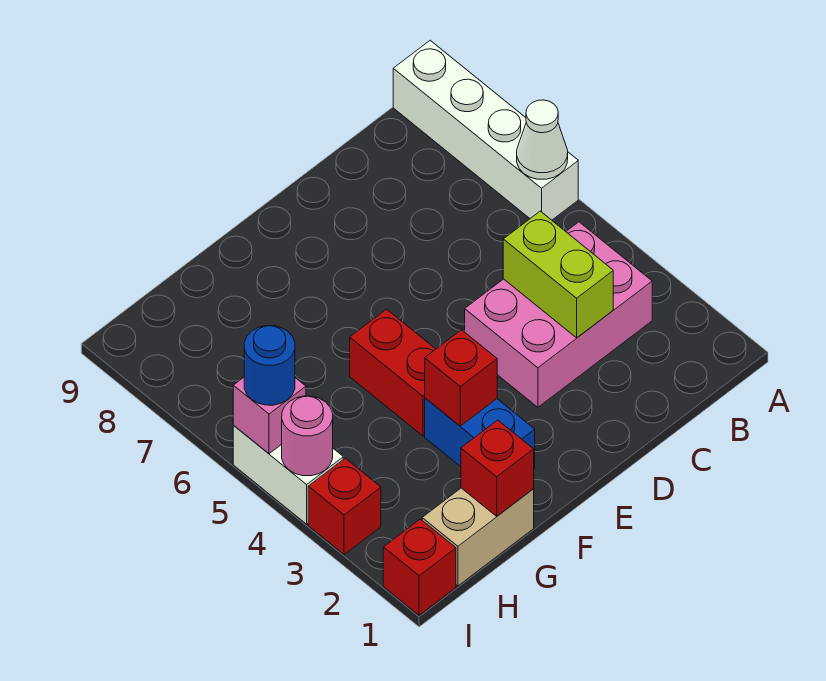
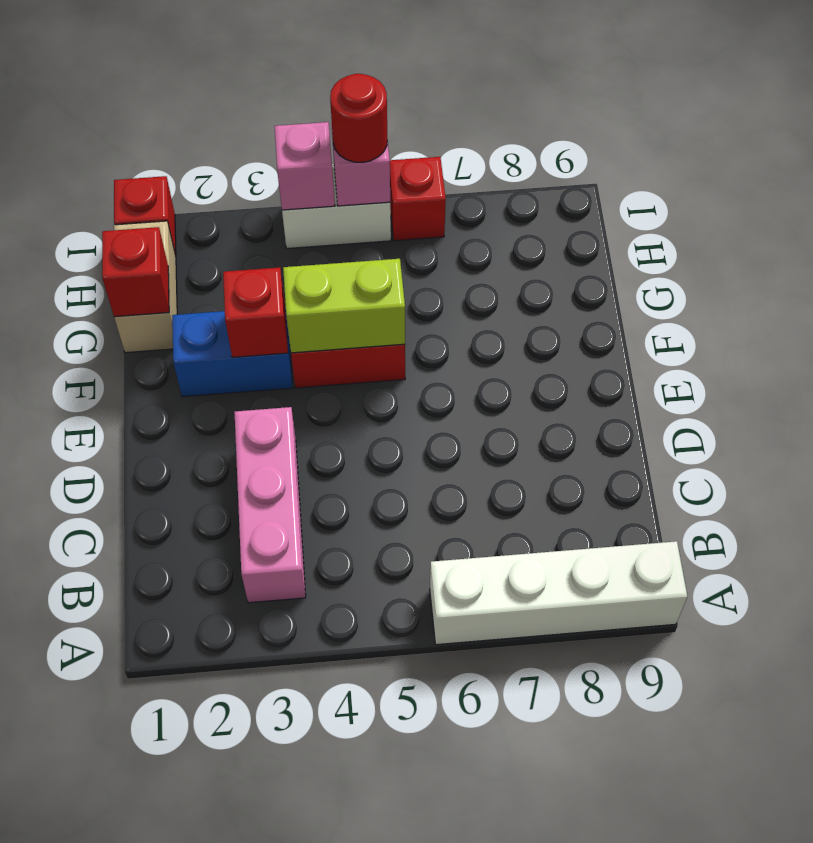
white 1x1 cone [517,100,568,179] -> none
pink 2x3 brick [465,222,652,407] -> pink 1x3 brick [235,407,306,603]
lime 1x2 brick [503,211,613,338] -> lime 1x2 brick moved to [283,259,405,353]
red 1x1 brick [308,458,381,555] -> red 1x1 brick moved to [390,157,446,241]
pink 1x1 round brick [282,396,333,476] -> pink 1x1 brick [274,122,335,210]
blue 1x1 round brick [244,326,295,405] -> red 1x1 round brick [330,74,387,163]

